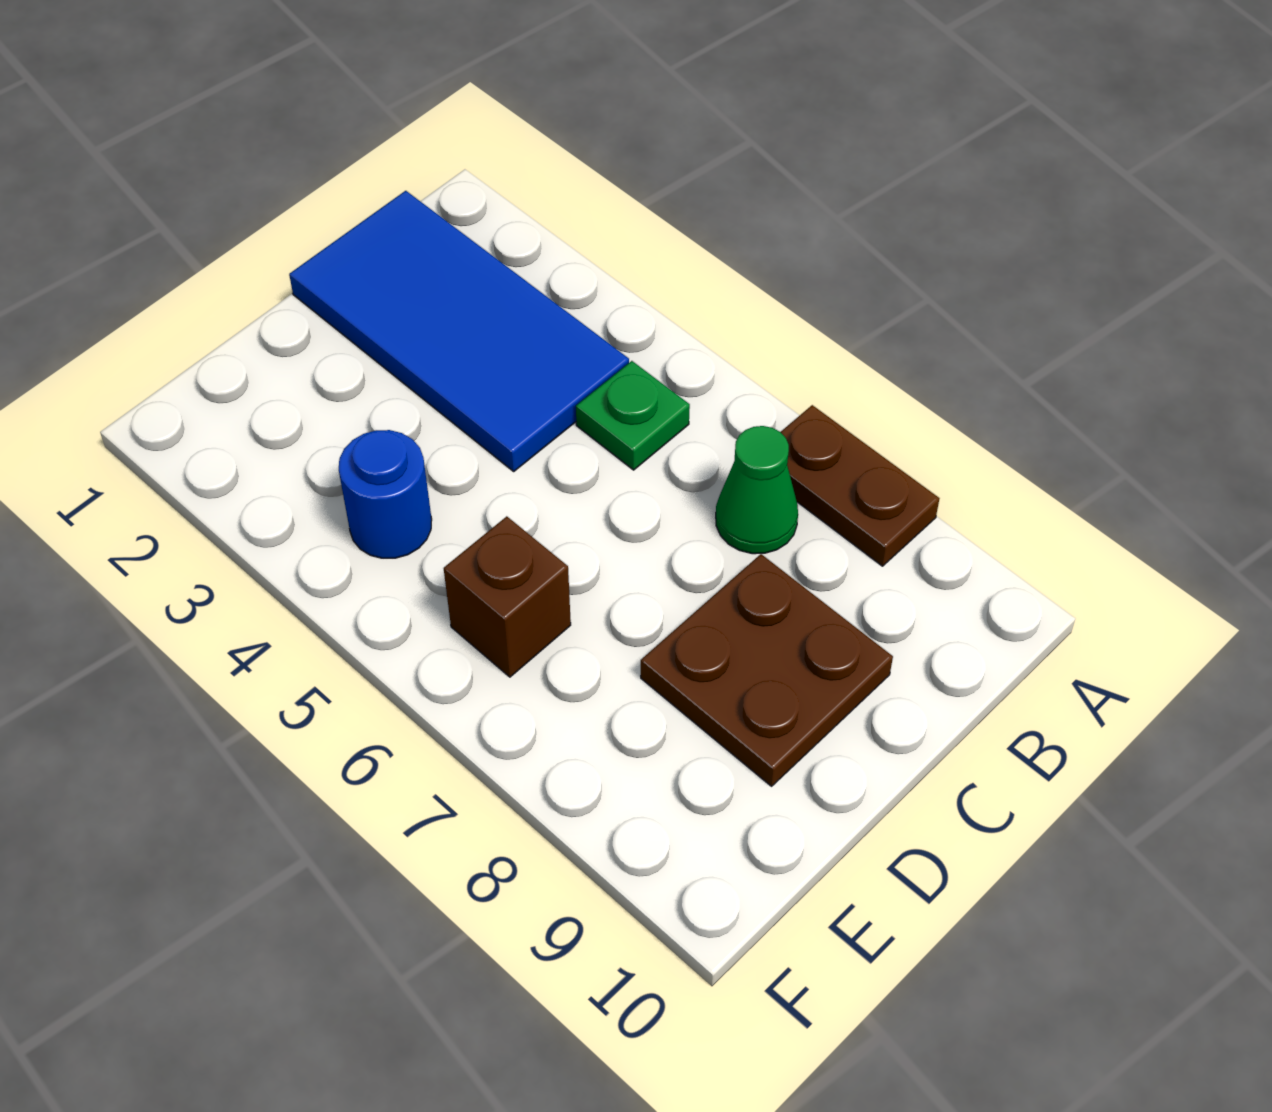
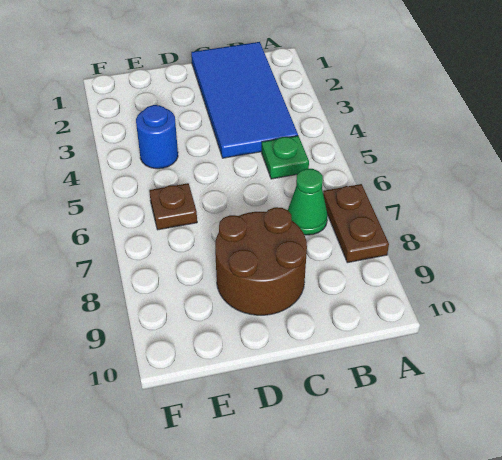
brown 2x2 plate [641,554,893,786] -> brown 2x2 round brick [215,207,307,315]
brown 1x1 brick [444,516,571,677] -> brown 1x1 plate [149,183,197,230]

